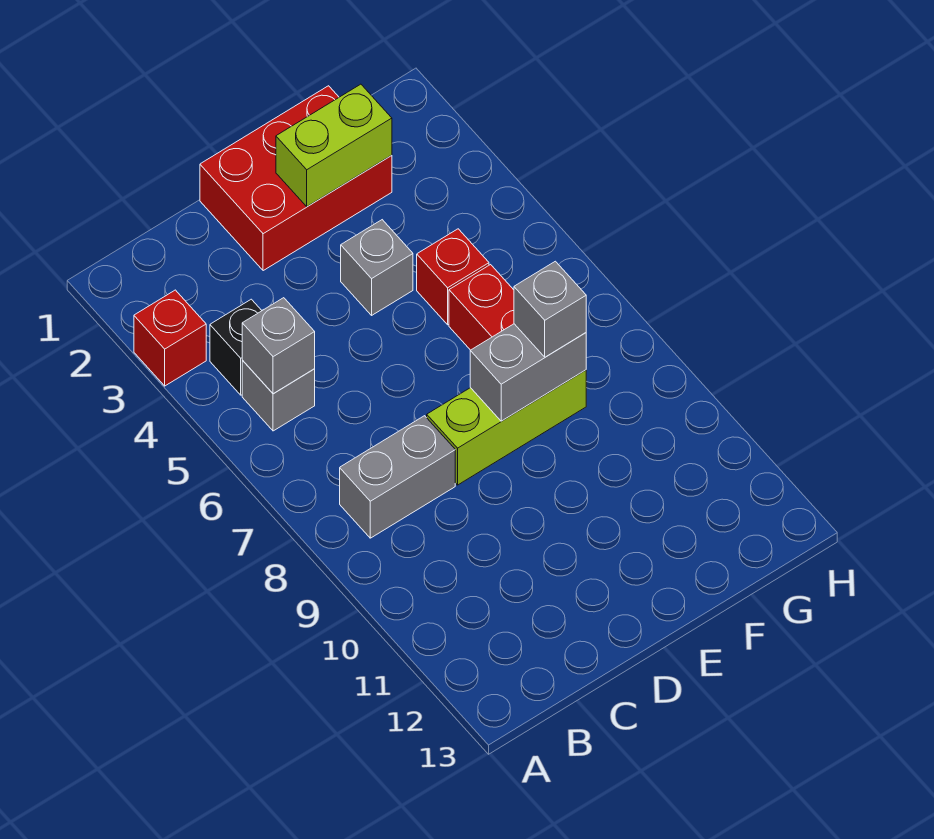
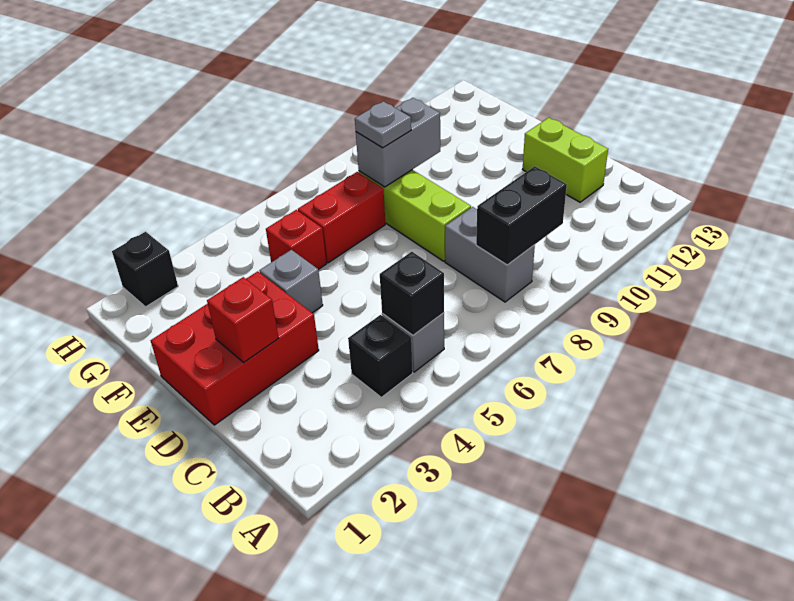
red 1x1 brick [134,290,206,386] -> red 1x1 brick moved to [207,277,279,362]
grey 1x1 brick [242,298,315,394] -> black 1x1 brick [380,252,444,335]
none -> black 1x2 brick [476,166,567,265]
red 2x3 brick [200,86,392,271] -> red 2x3 brick turned to [151,271,319,425]
lime 1x2 brick [276,84,392,207] -> lime 1x2 brick moved to [523,118,608,202]
grey 1x2 brick [470,324,586,421] -> grey 1x2 brick turned to [356,98,440,187]
grey 1x1 brick [514,261,586,357] -> grey 1x1 plate [355,101,411,148]
none -> black 1x1 brick [112,232,178,307]

